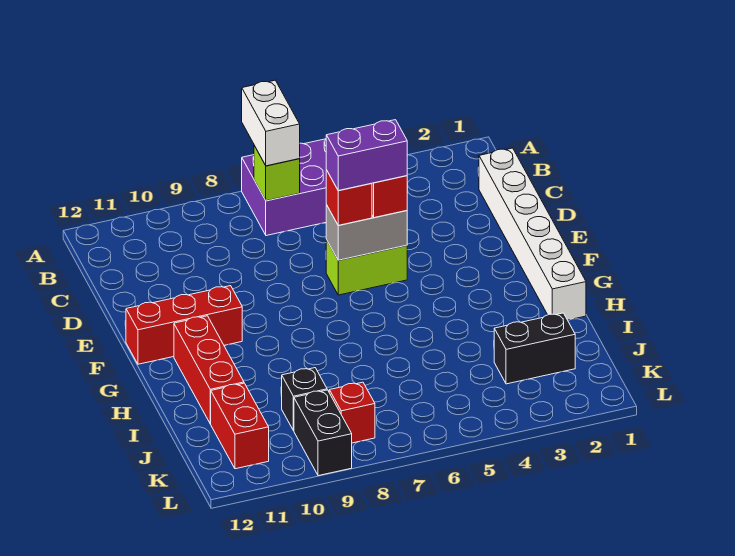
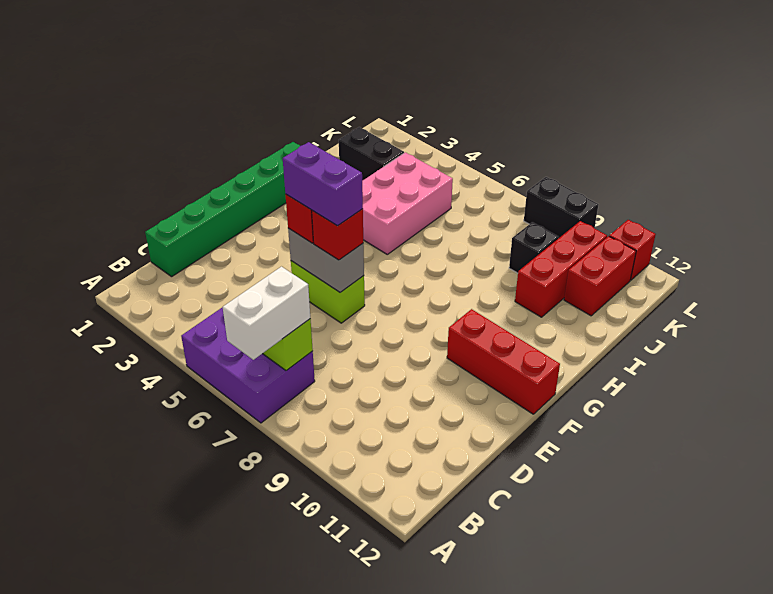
white 1x6 brick [479,148,586,320] -> green 1x6 brick [145,142,300,277]
red 1x3 brick [174,316,244,424] -> red 1x3 brick moved to [515,221,607,317]
none -> pink 2x3 brick [362,152,453,254]
red 1x1 brick [329,382,375,443] -> red 1x1 brick moved to [609,220,656,280]
black 1x2 brick [294,390,352,476] -> black 1x2 brick turned to [524,177,598,238]

